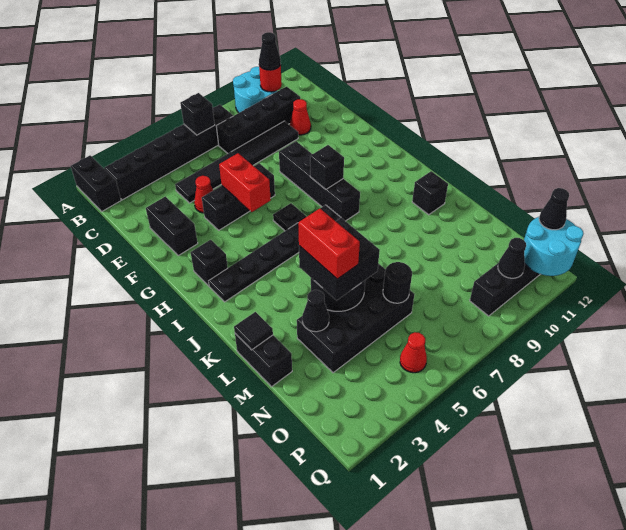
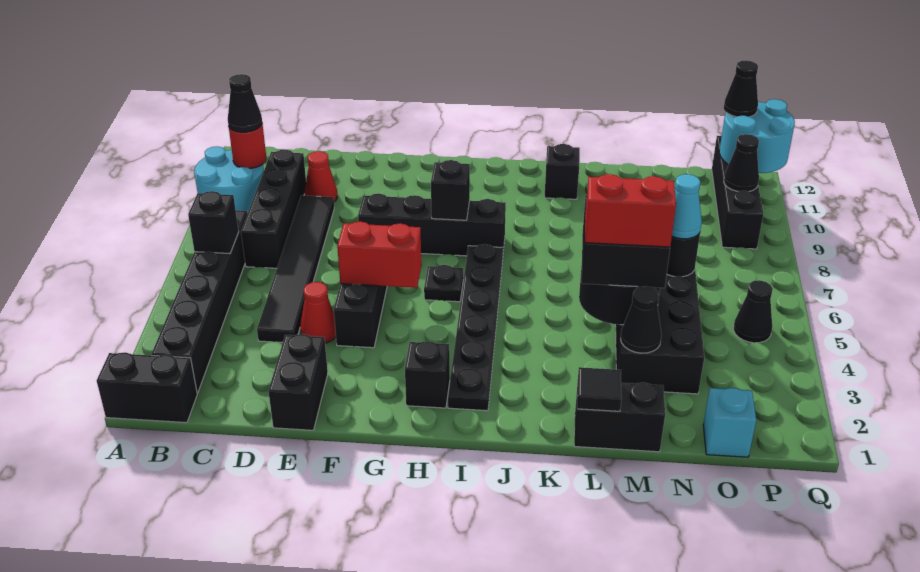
black 1x2 brick [146,197,198,256] -> black 1x2 brick turned to [268,334,328,430]
none -> cyan 1x1 cone [672,174,702,239]
none -> cyan 1x1 brick [703,388,756,457]
red 1x1 cone [400,332,427,373] -> black 1x1 cone [733,280,773,343]

